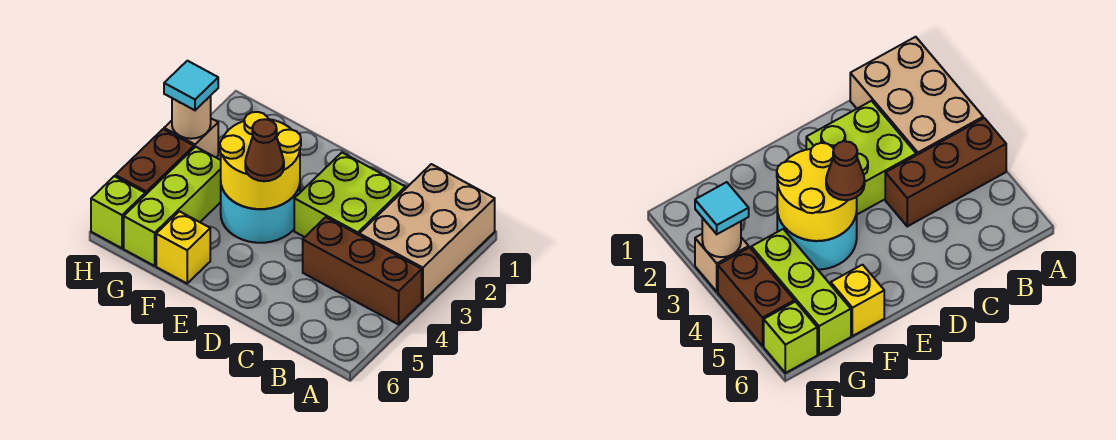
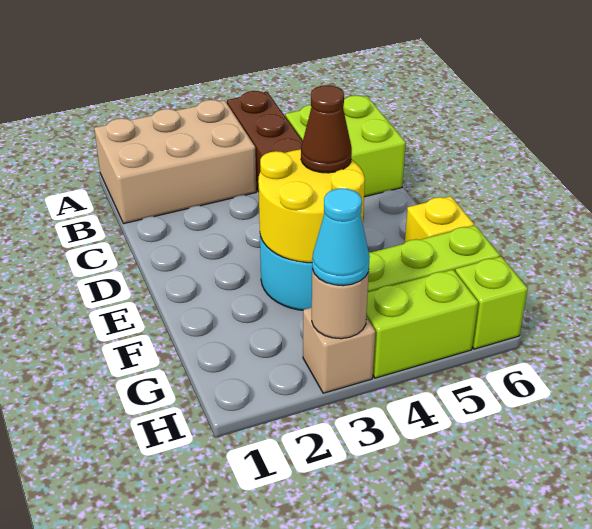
lime 2x2 brick [294,153,405,237] -> lime 2x2 brick moved to [285,95,406,197]
cyan 1x1 tile [164,61,218,110] -> cyan 1x1 cone [312,188,370,286]
brown 1x2 brick [115,129,194,195] -> lime 1x2 brick [366,270,478,378]

